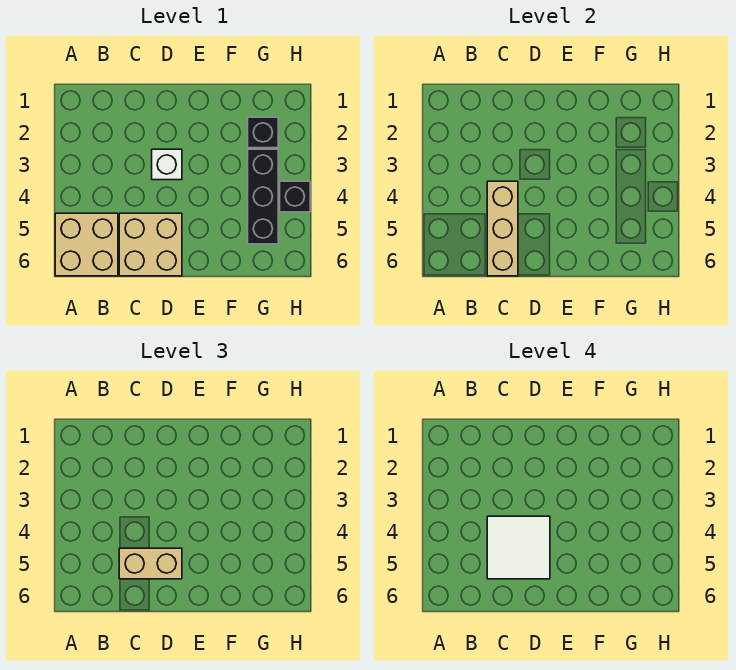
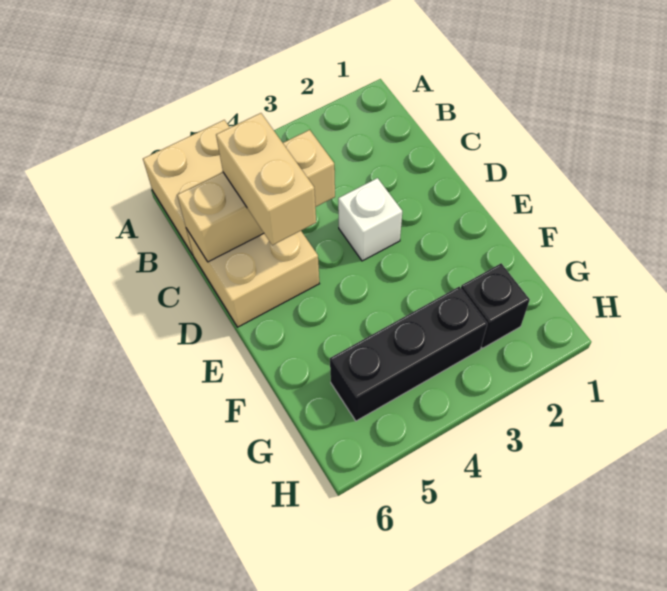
white 2x2 tile [487,516,550,579] -> none
black 1x1 brick [280,181,310,212] -> none

